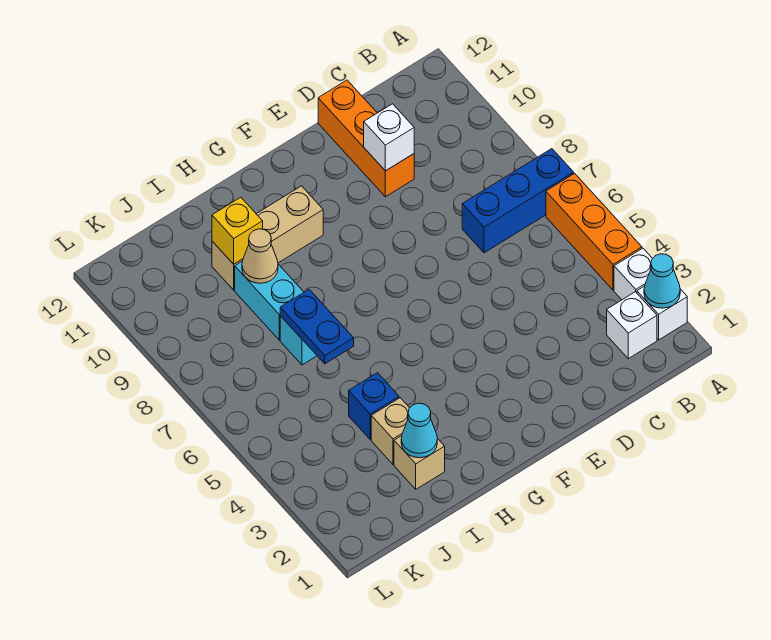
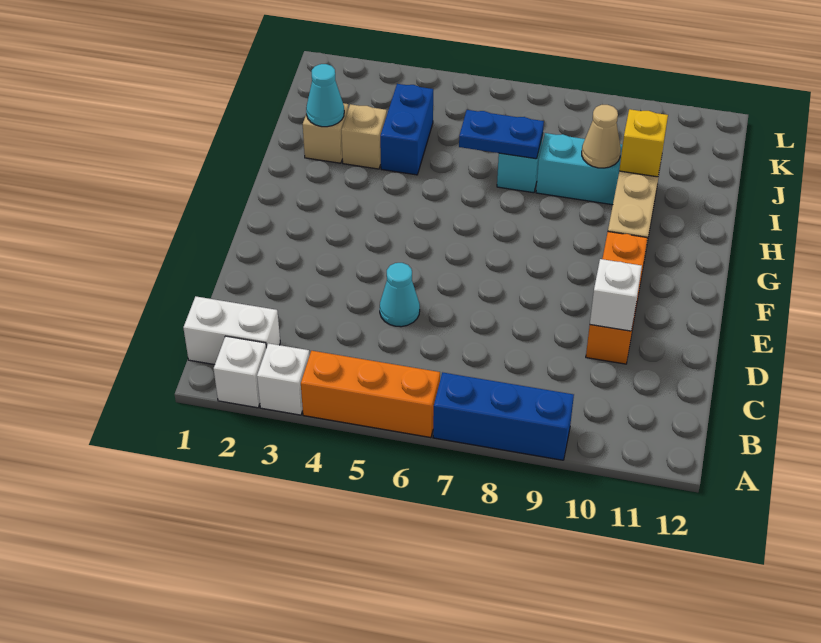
cyan 1x1 cone [644,254,680,308] -> cyan 1x1 cone moved to [380,263,420,327]
blue 1x3 brick [462,149,574,253] -> blue 1x3 brick turned to [433,372,574,460]
white 1x1 brick [607,292,657,359] -> white 1x2 brick [183,296,280,365]
orange 1x3 brick [318,80,414,197] -> orange 1x3 brick turned to [586,232,647,364]
blue 1x1 brick [349,373,399,440] -> blue 1x2 brick [380,84,433,175]

